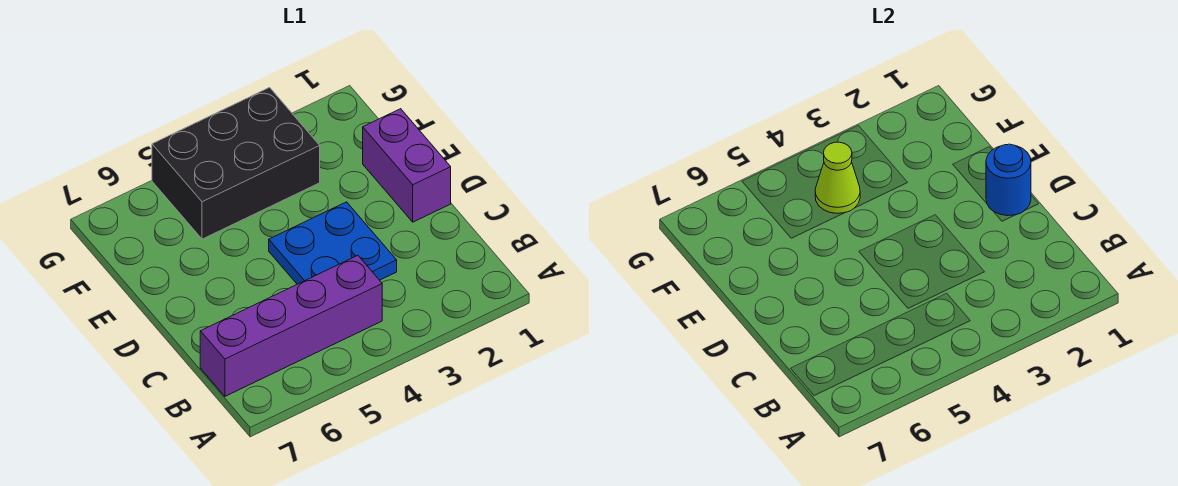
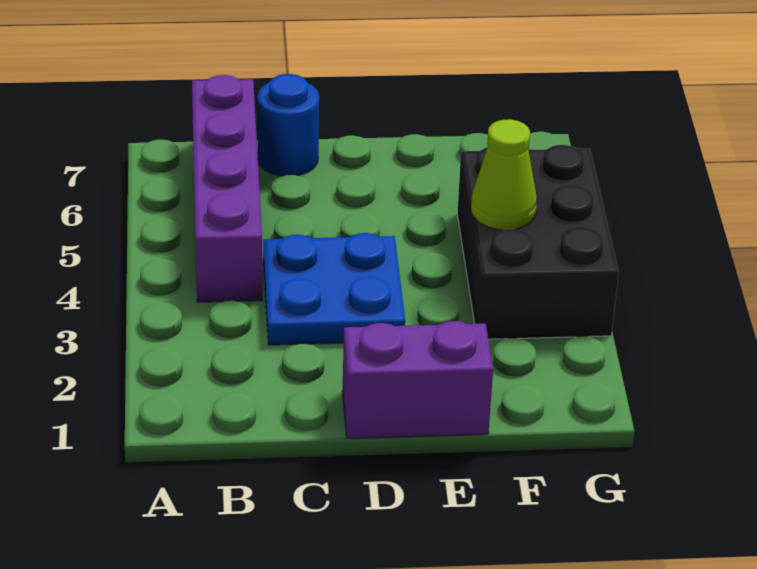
blue 1x1 round brick [986,144,1031,216] -> blue 1x1 round brick moved to [257,74,319,176]

